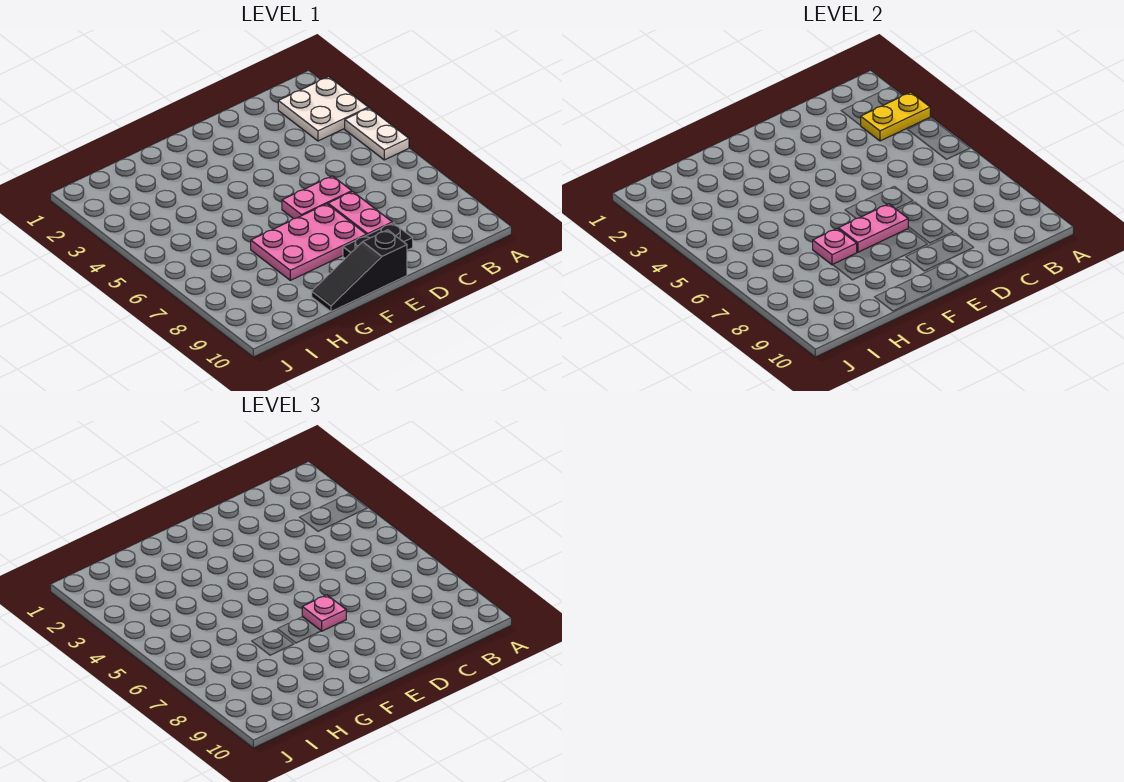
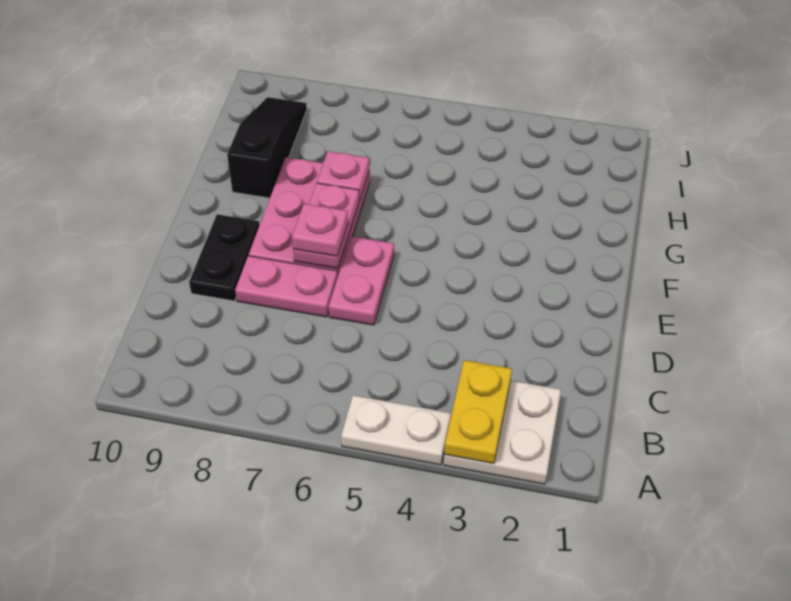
black 1x3 slope [312,230,407,312] -> black 1x3 slope moved to [227,97,307,198]

